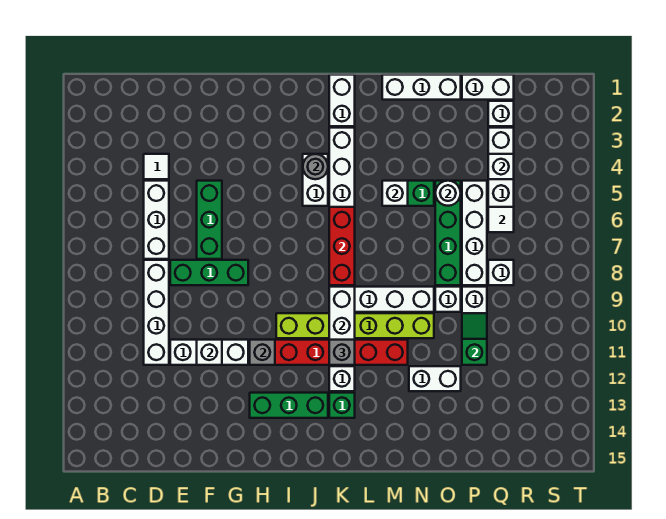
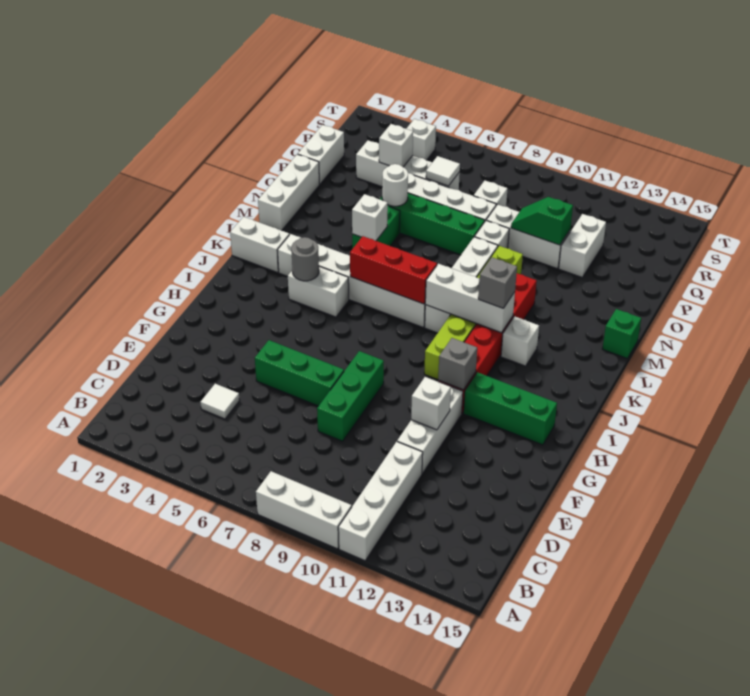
white 1x3 brick [144,181,169,259] -> white 1x3 brick moved to [256,471,352,549]
white 1x4 brick [144,260,169,365] -> white 1x4 brick turned to [338,442,423,561]
green 1x3 brick [250,393,328,418] -> green 1x3 brick turned to [464,372,557,445]
green 1x1 brick [329,393,355,418] -> green 1x1 brick moved to [602,309,641,358]
white 1x2 brick [409,366,461,391] -> white 1x2 brick moved to [559,214,606,277]
white 1x1 brick [488,101,514,126] -> white 1x1 brick moved to [406,119,436,160]

